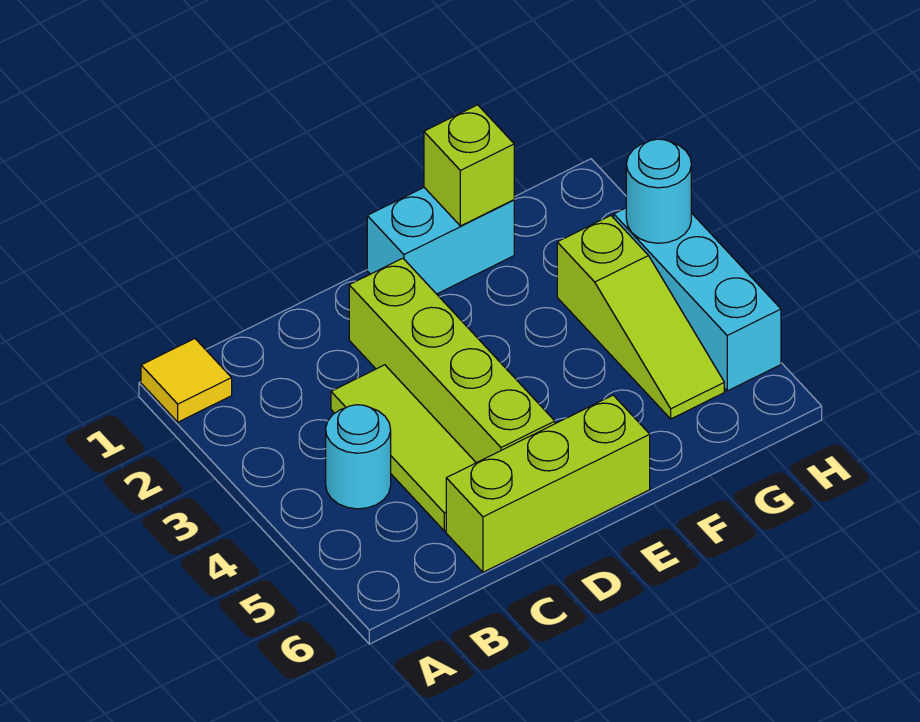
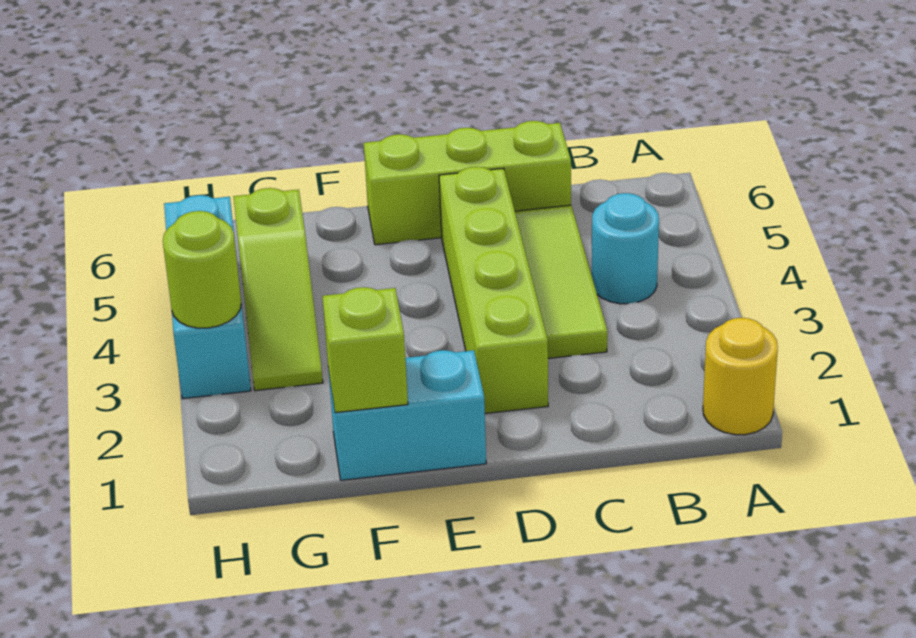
yellow 1x1 tile [141,339,232,422] -> yellow 1x1 round brick [703,318,778,435]
lime 1x3 slope [557,216,724,419] -> lime 1x3 slope turned to [233,188,323,391]
cyan 1x1 round brick [626,139,691,243] -> lime 1x1 round brick [163,211,241,328]

